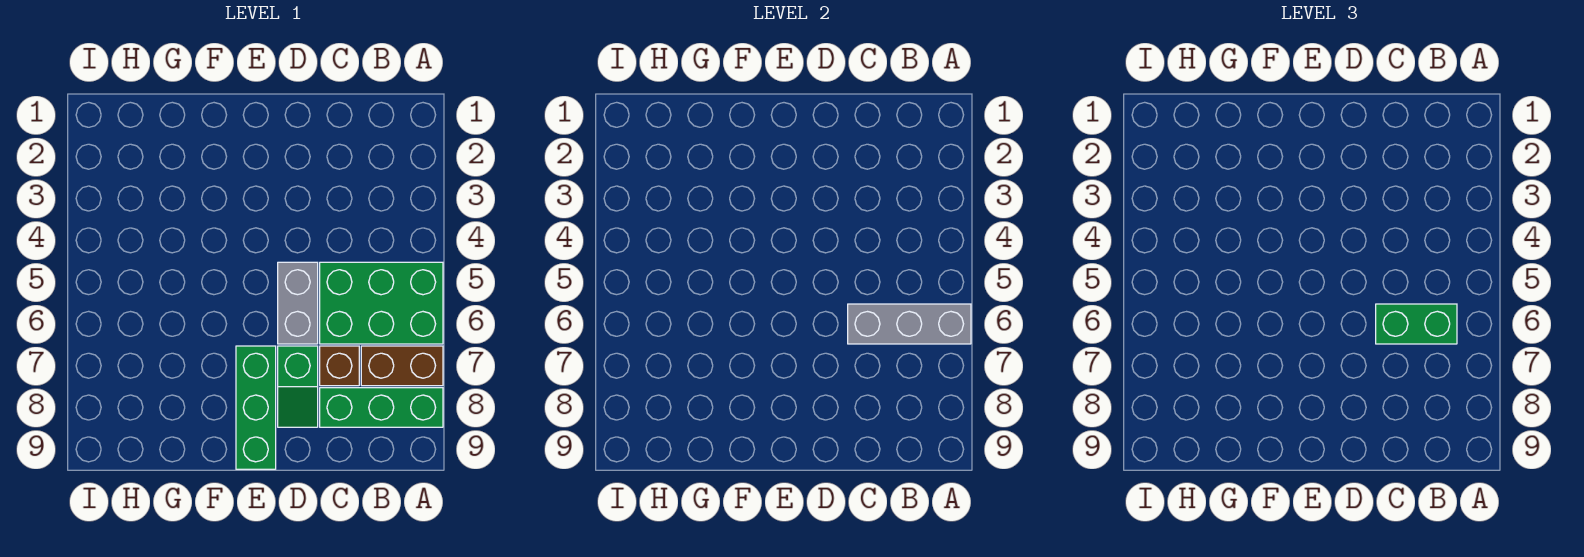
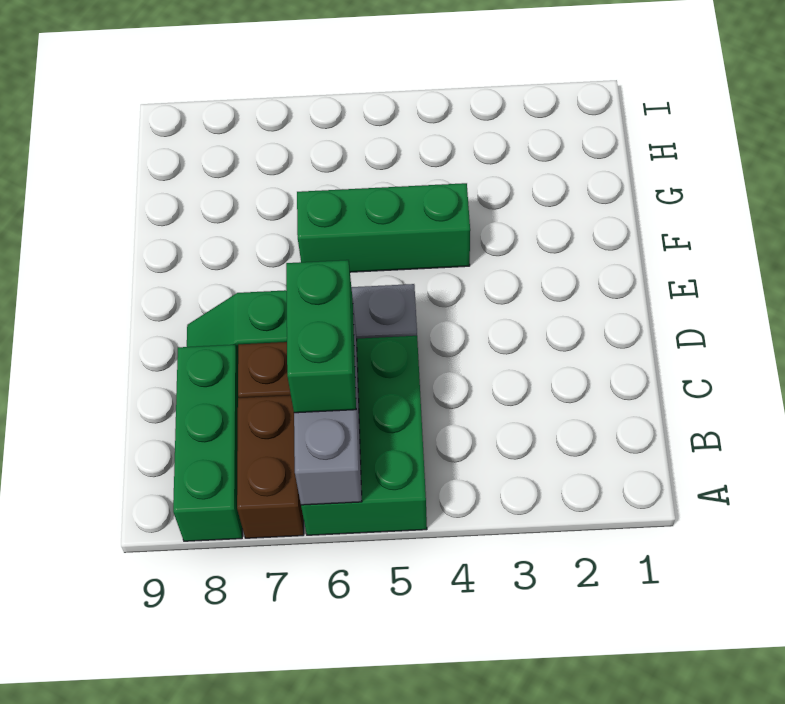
green 1x3 brick [236,346,276,469] -> green 1x3 brick moved to [297,183,470,272]

